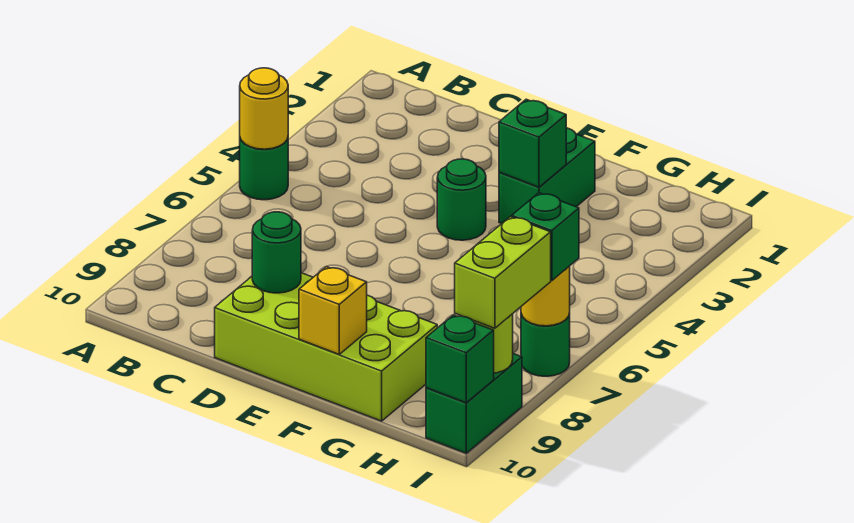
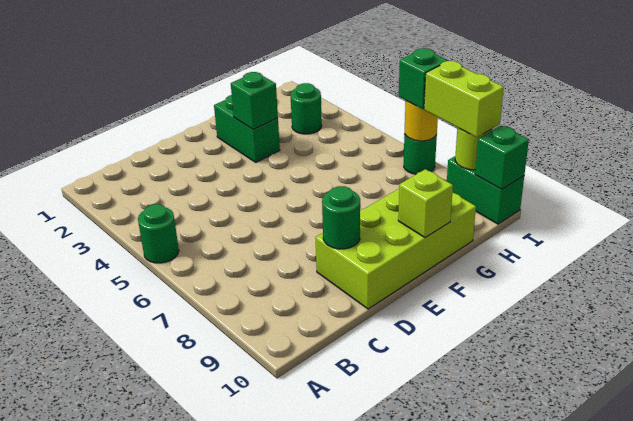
yellow 1x1 round brick [240,68,288,149] -> none
green 1x1 round brick [437,159,486,240] -> green 1x1 round brick moved to [291,83,322,134]
yellow 1x1 brick [299,267,367,354] -> lime 1x1 brick [398,169,453,238]

